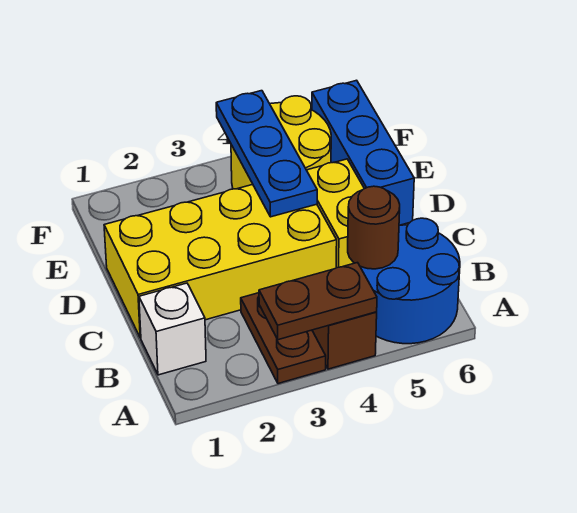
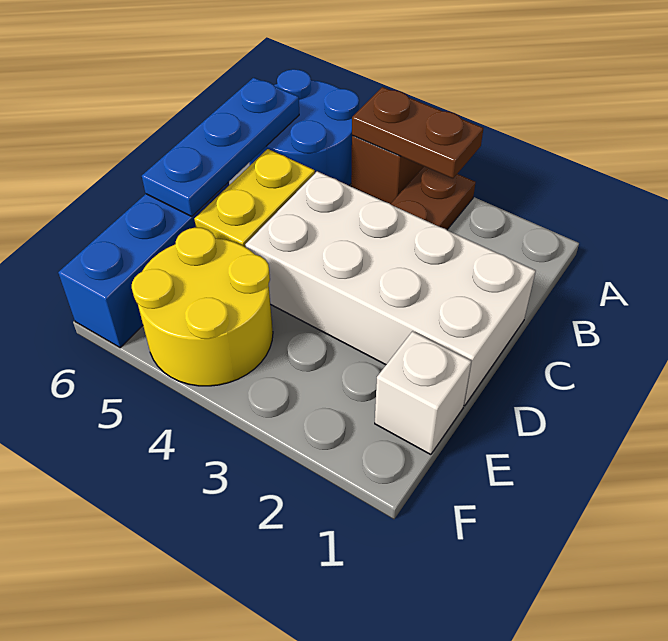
white 1x1 brick [139,283,206,375] -> white 1x1 brick moved to [375,331,471,455]
brown 1x1 round brick [348,186,400,269] -> none
yellow 2x4 brick [104,185,337,338] -> white 2x4 brick [245,171,536,406]
blue 1x3 plate [216,91,317,217] -> blue 1x3 plate moved to [142,78,299,216]

